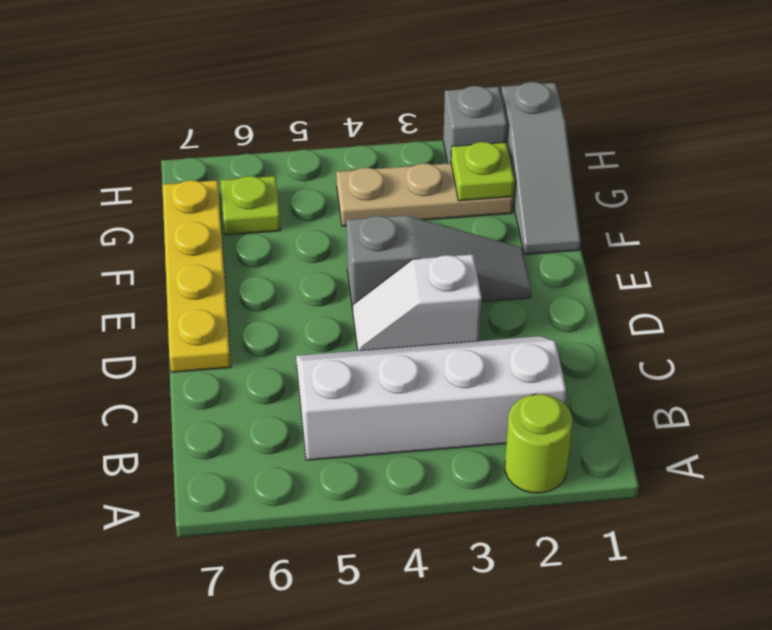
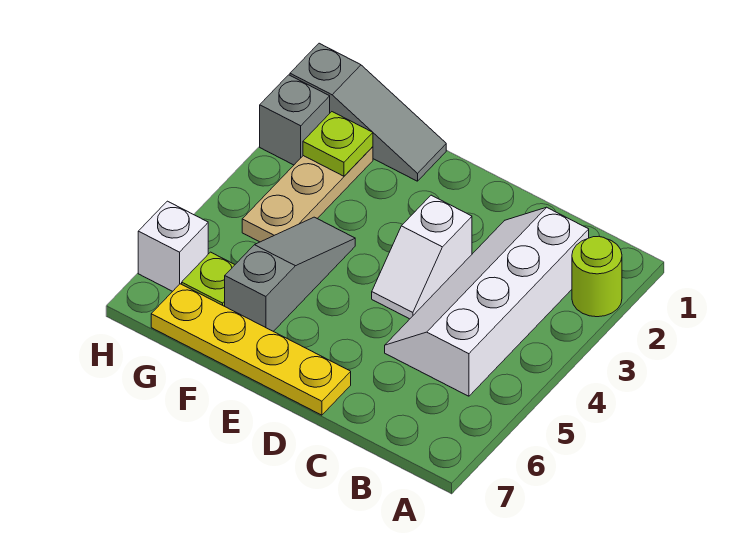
grey 1x3 slope [346,215,531,310] -> grey 1x3 slope moved to [225,217,355,331]
none -> white 1x1 brick [138,201,208,291]

